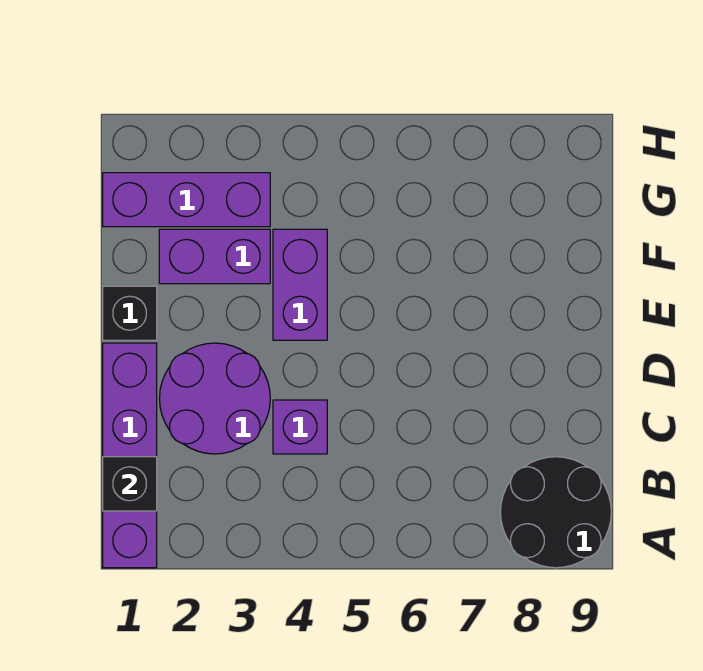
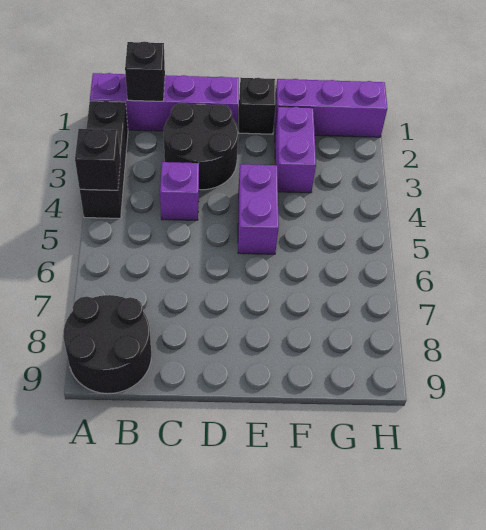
none -> black 1x3 brick [80,101,128,218]
none -> black 1x1 brick [75,129,120,190]
purple 2x2 round brick [159,343,270,454] -> black 2x2 round brick [164,103,238,190]
purple 1x2 brick [273,229,327,340] -> purple 1x2 brick turned to [238,164,279,254]
purple 1x3 brick [103,173,270,227] -> purple 1x3 brick turned to [274,79,387,137]

